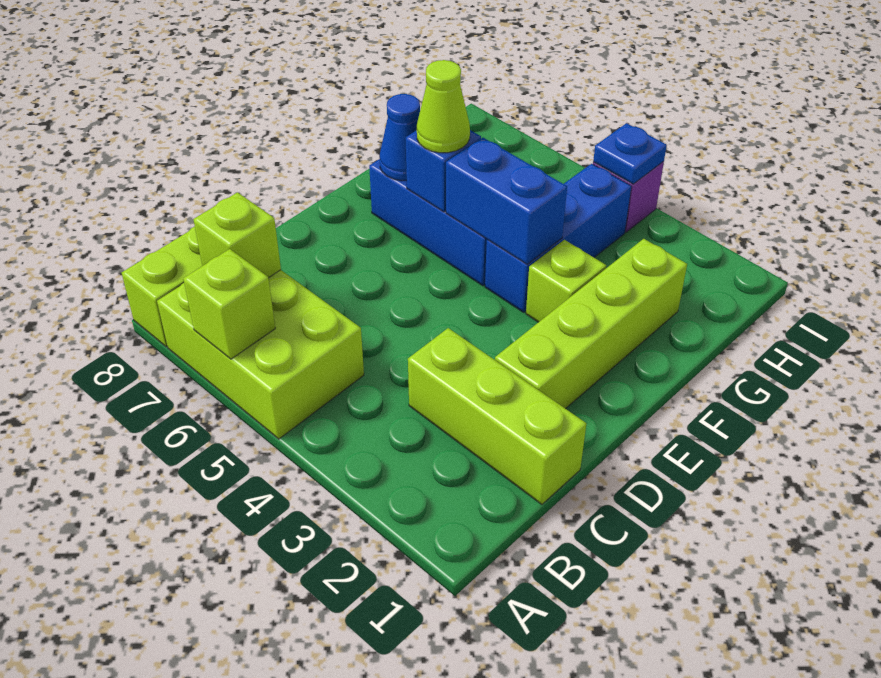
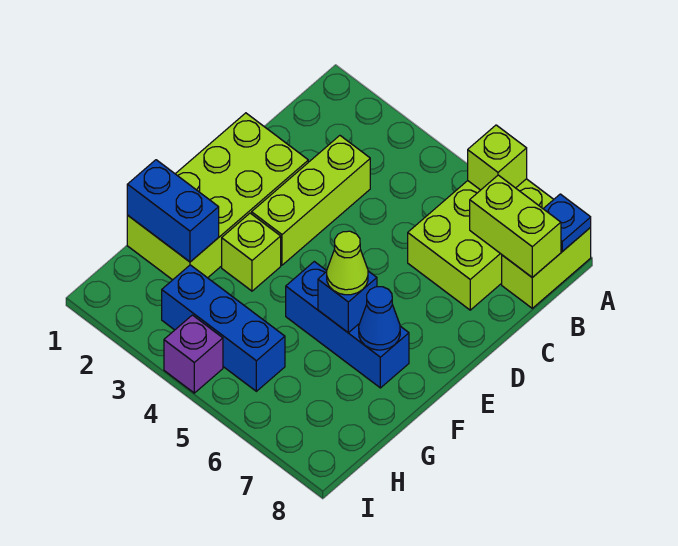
lime 2x3 brick [157,270,364,439] -> lime 2x3 brick turned to [408,179,554,310]
lime 1x1 brick [193,192,281,278] -> lime 1x2 brick [470,175,561,277]
lime 1x3 brick [408,328,586,504] -> lime 1x3 brick turned to [252,136,370,265]
lime 1x4 brick [495,239,687,409] -> lime 2x4 brick [127,113,308,280]
blue 1x3 brick [485,164,631,313] -> blue 1x3 brick turned to [162,265,285,391]
blue 1x2 brick [446,138,567,264] -> blue 1x2 brick moved to [127,160,219,262]
blue 1x1 plate [593,123,667,184] -> blue 1x1 plate moved to [543,194,591,251]

